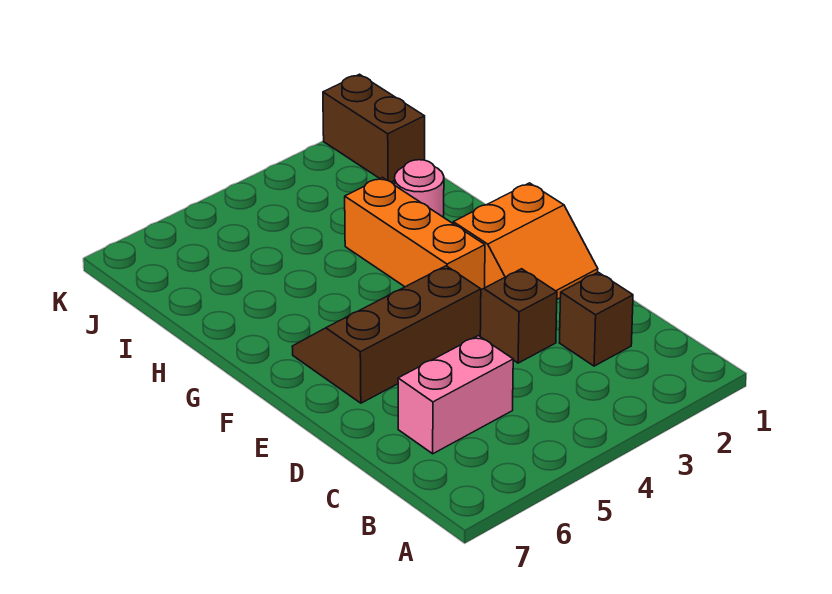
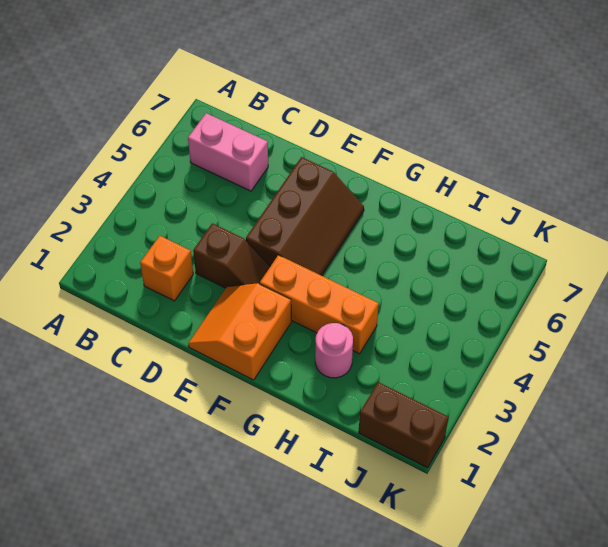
brown 1x1 brick [559,272,633,366] -> orange 1x1 brick [140,236,193,301]
pink 1x2 brick [398,336,513,454] -> pink 1x2 brick turned to [188,113,268,191]

